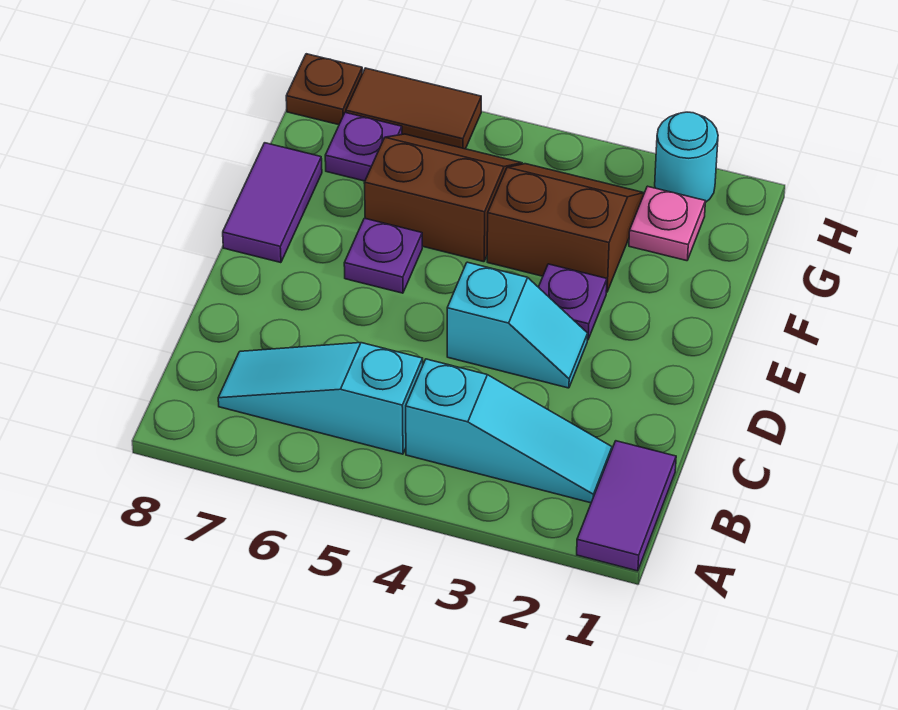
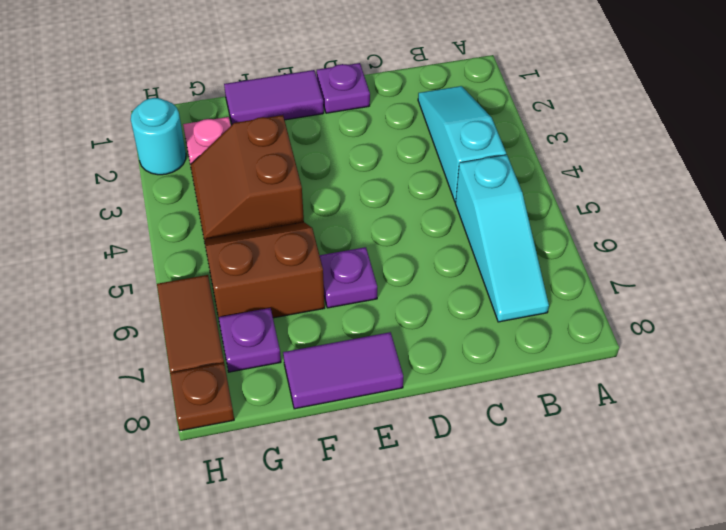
purple 1x2 tile [577,441,676,571] -> purple 1x2 tile moved to [224,70,324,124]
cyan 1x2 slope [447,262,588,388] -> none
purple 1x1 plate [539,264,607,340] -> purple 1x1 plate moved to [317,63,370,113]
brown 2x2 slope [364,134,522,262] -> brown 2x2 slope turned to [204,222,325,318]

